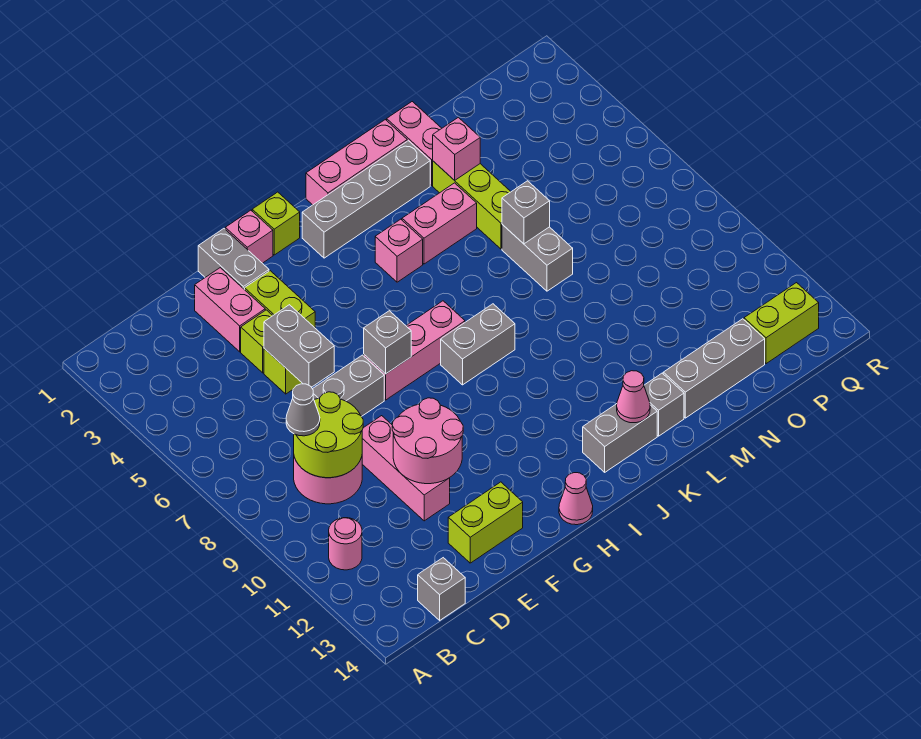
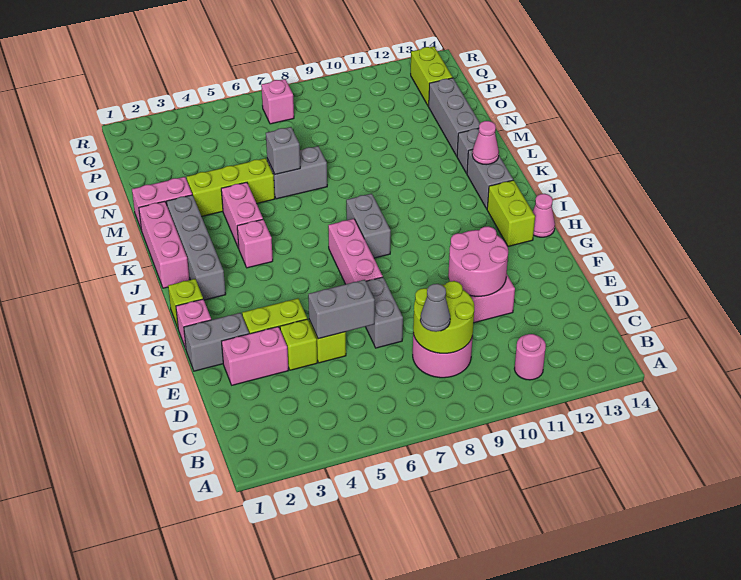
grey 1x1 brick [418,558,465,620] -> none
lime 1x2 brick [448,482,523,563] -> lime 1x2 brick moved to [487,180,535,246]
grey 1x1 brick [364,311,411,374] -> none
pink 1x1 brick [433,117,480,180] -> pink 1x1 brick moved to [261,79,294,124]

